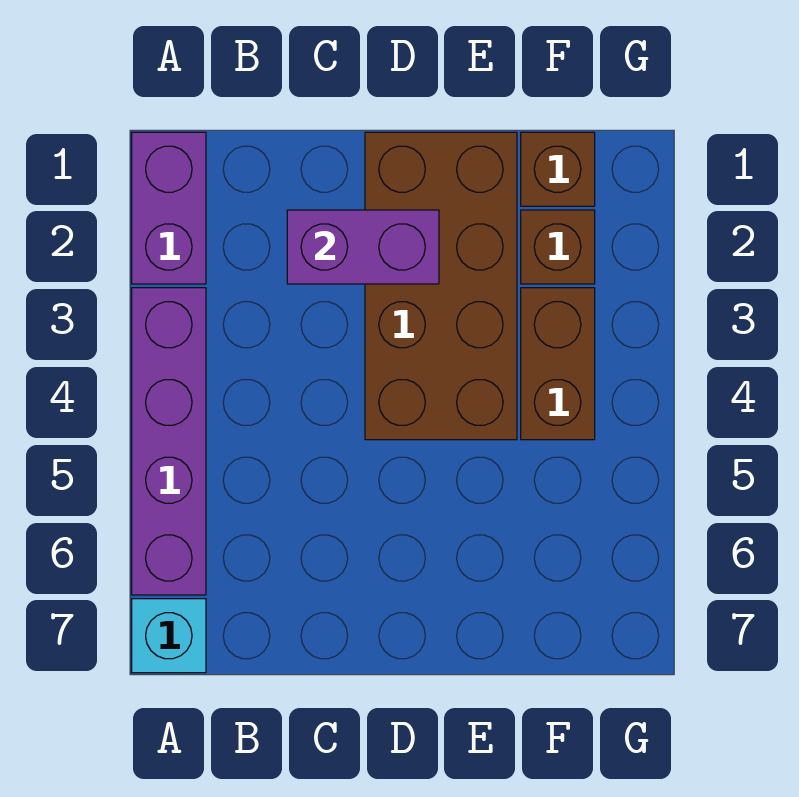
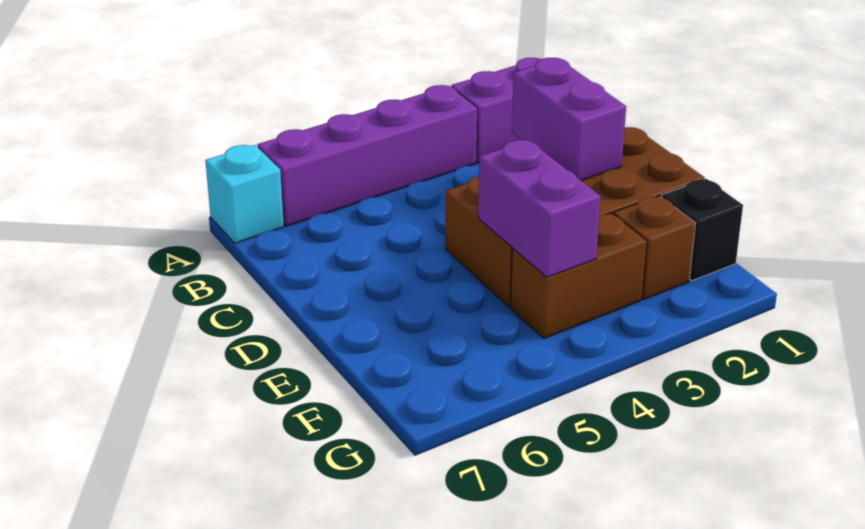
none -> purple 1x2 brick [478,140,600,277]
brown 1x1 brick [521,132,595,206] -> black 1x1 brick [662,179,743,281]

